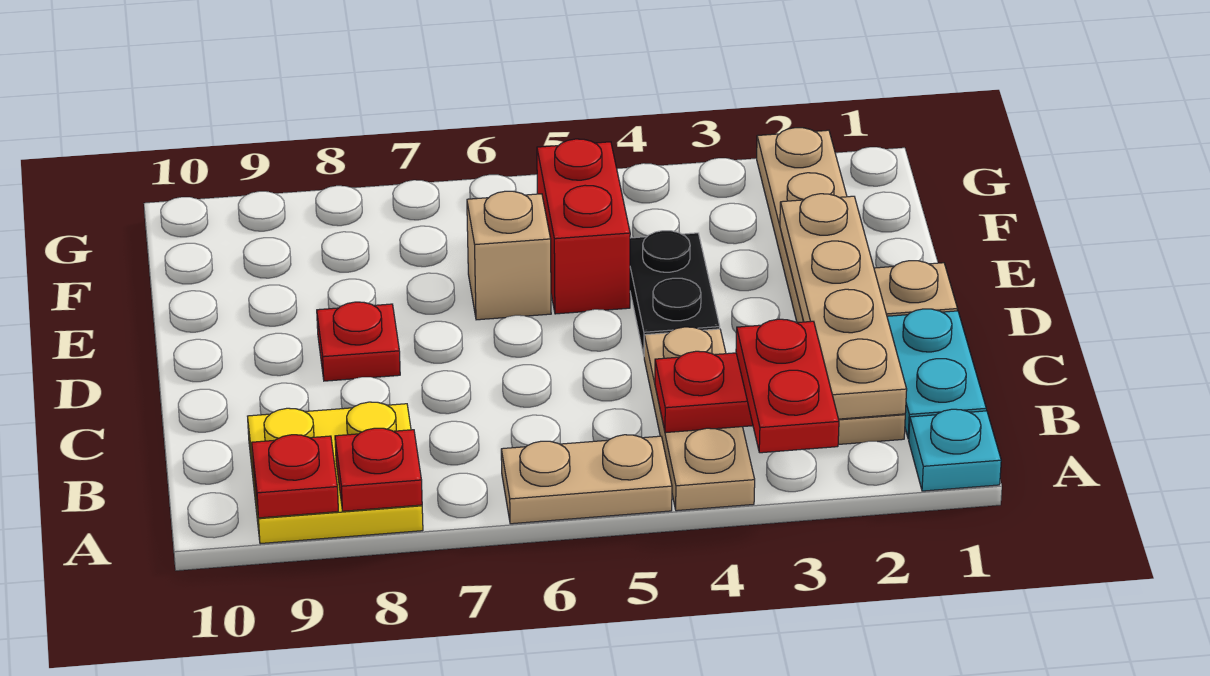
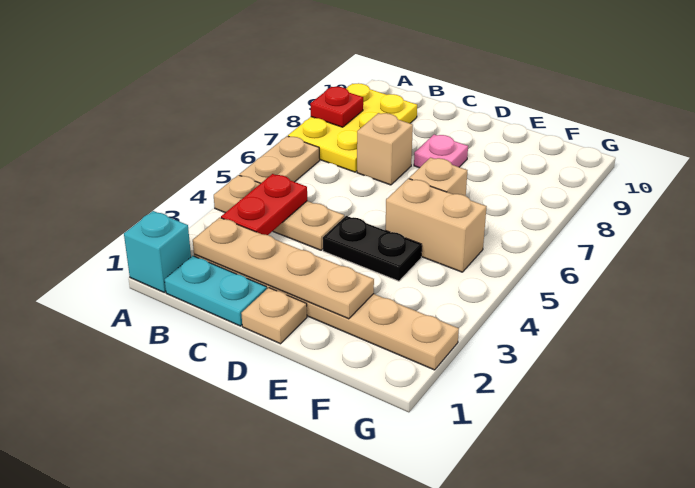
cyan 1x1 plate [909,409,1001,491] -> cyan 1x1 brick [124,211,191,292]
red 1x2 plate [736,319,839,453] -> none
yellow 2x2 plate [248,402,423,544] -> yellow 2x3 plate [288,83,417,172]
red 1x1 plate [252,435,338,518] -> none
none -> tan 1x1 brick [357,113,413,185]
red 1x1 plate [317,302,400,381] -> pink 1x1 plate [414,135,468,168]
red 1x2 brick [537,139,630,314] -> tan 1x2 brick [385,179,487,272]

